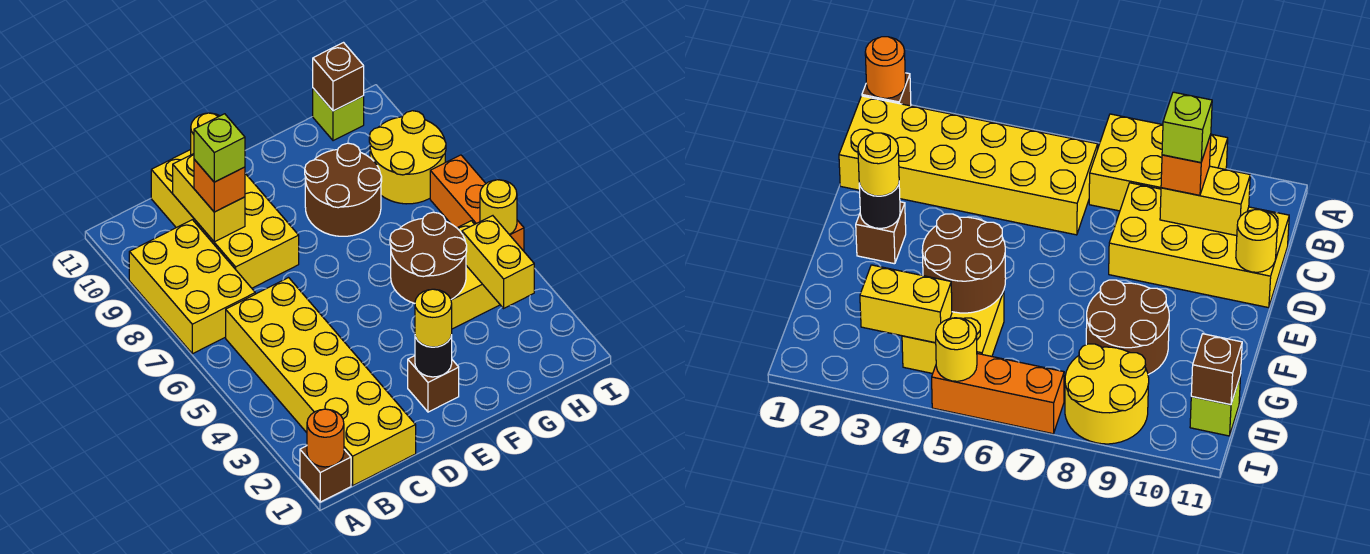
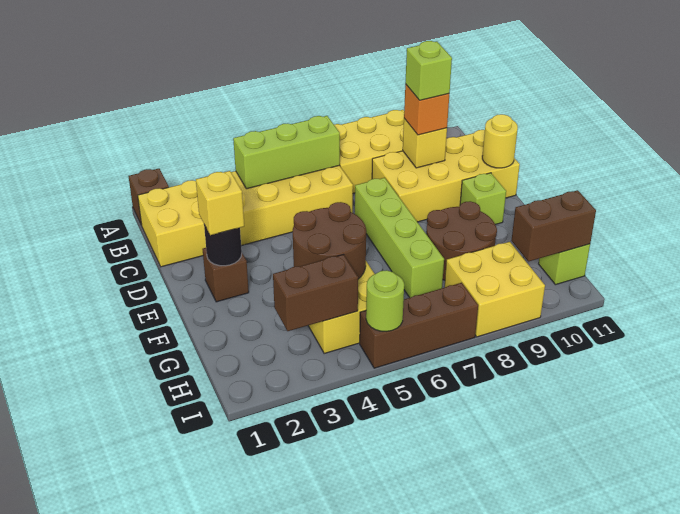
orange 1x1 round brick [307,409,344,467] -> none
none -> lime 1x3 brick [233,116,340,189]
yellow 1x2 brick [173,154,245,242] -> yellow 1x1 brick [403,118,447,168]
none -> lime 1x4 brick [355,178,444,298]
yellow 1x1 round brick [415,289,452,347] -> yellow 1x1 brick [196,171,244,235]
none -> lime 1x1 brick [460,173,506,225]
yellow 1x2 brick [462,216,534,308] -> brown 1x2 brick [273,255,358,331]
yellow 2x2 round brick [369,111,446,204] -> yellow 2x2 brick [445,242,545,337]
brown 1x1 brick [313,43,364,111] -> brown 1x2 brick [511,190,596,262]
orange 1x3 brick [430,155,524,251] -> brown 1x3 brick [360,283,478,368]
yellow 1x1 round brick [480,180,517,235] -> lime 1x1 round brick [366,270,404,331]

